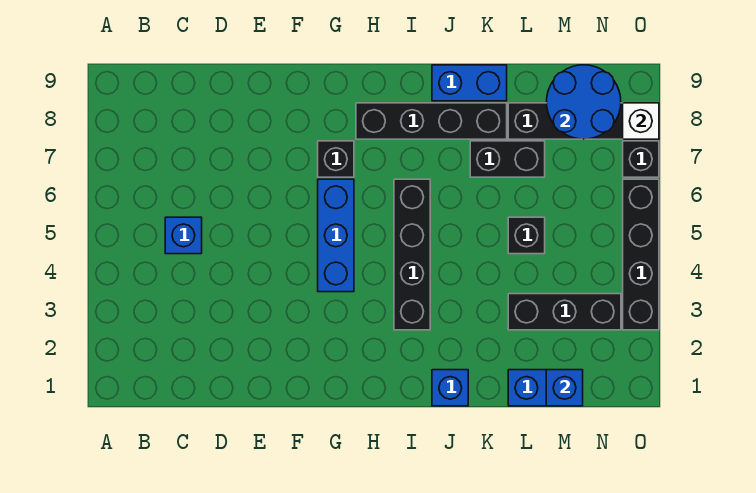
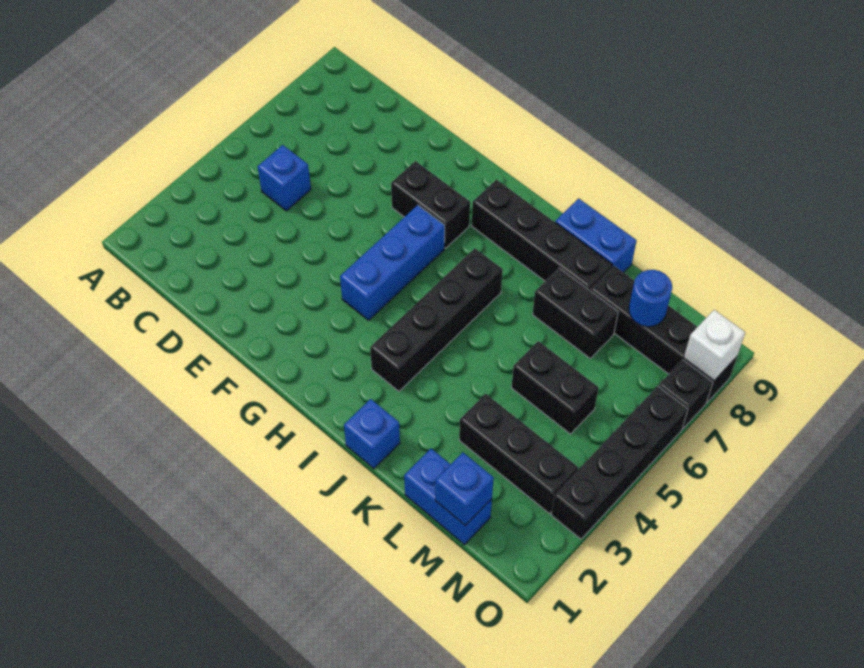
black 1x1 brick [318,141,354,177] -> black 1x2 brick [391,161,470,248]
black 1x1 brick [508,217,545,254] -> black 1x2 brick [511,341,599,434]
blue 2x2 round brick [547,65,621,139] -> blue 1x1 round brick [629,270,672,327]

